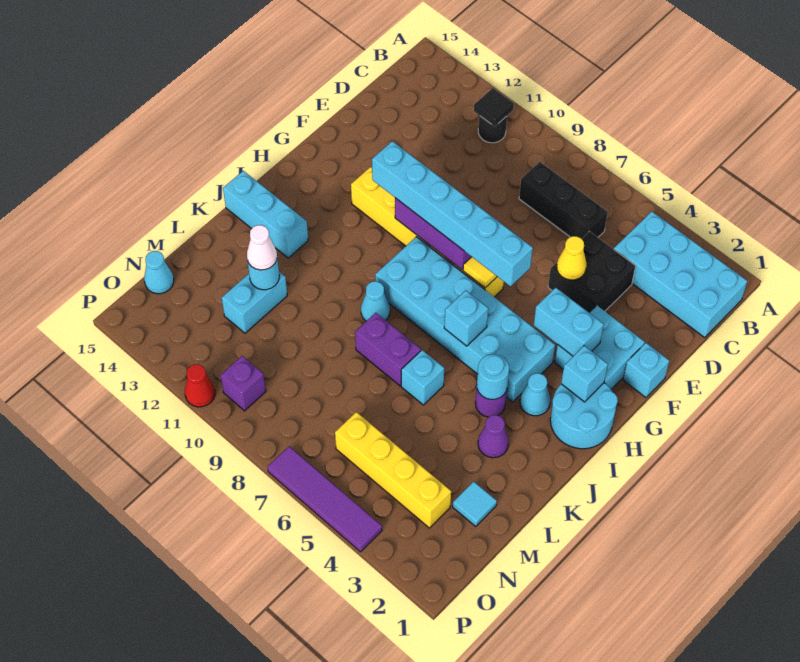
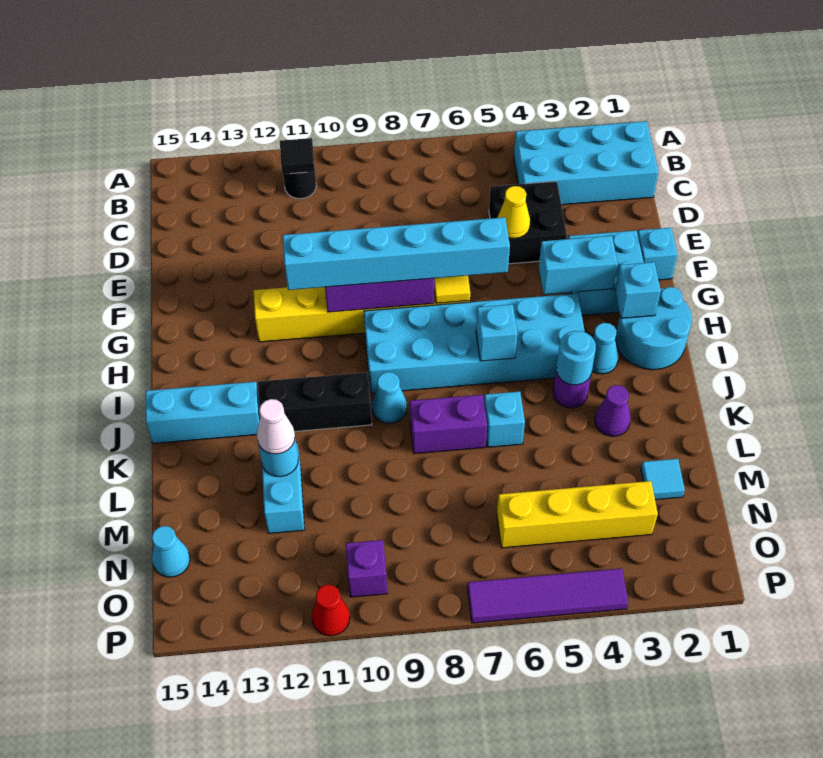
black 1x3 brick [519,162,608,239] -> black 1x3 brick moved to [258,372,372,431]

